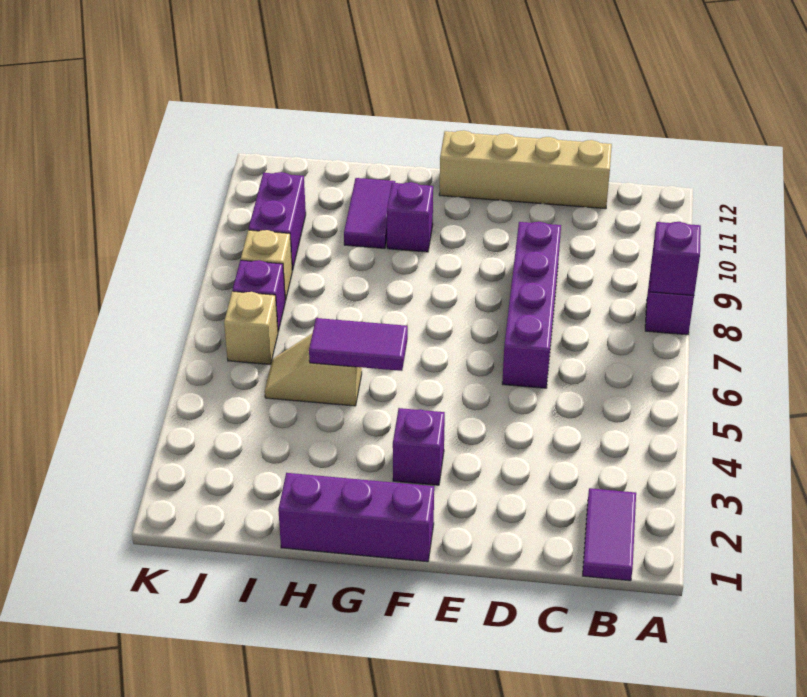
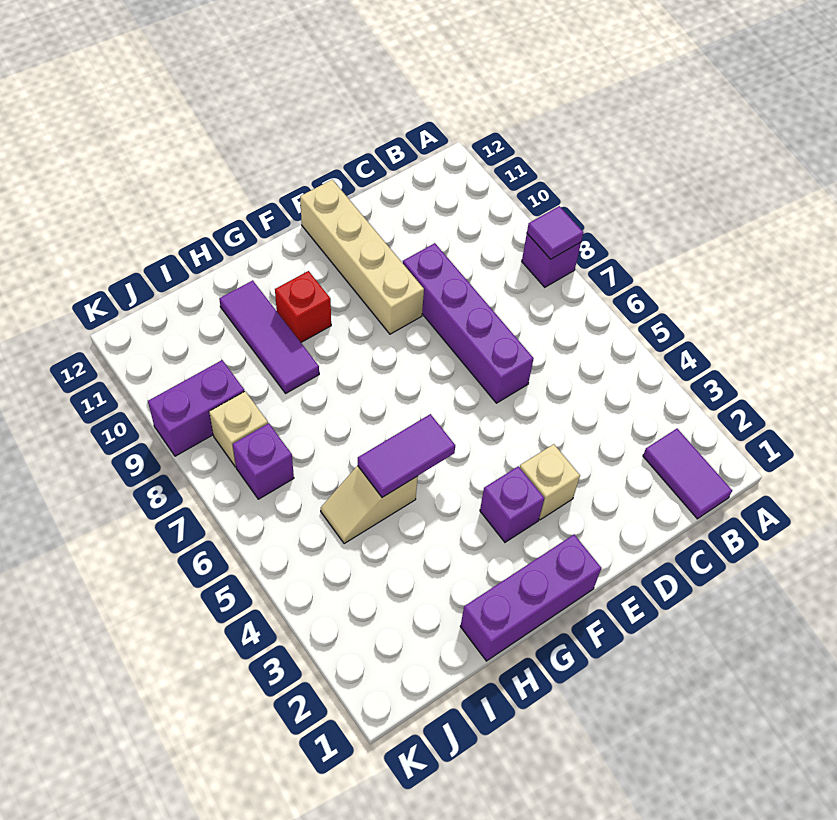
purple 1x1 brick [650,222,701,295] -> purple 1x1 tile [527,206,583,259]
tan 1x4 brick [439,130,612,209] -> tan 1x4 brick turned to [300,180,424,334]
purple 1x1 brick [387,182,433,252] -> red 1x1 brick [275,271,331,342]
purple 1x2 tile [344,178,395,248] -> purple 1x3 tile [219,280,319,393]
tan 1x1 brick [224,291,278,365] -> tan 1x1 brick moved to [520,444,580,520]
purple 1x2 brick [249,172,306,271] -> purple 1x2 brick turned to [148,360,244,456]

